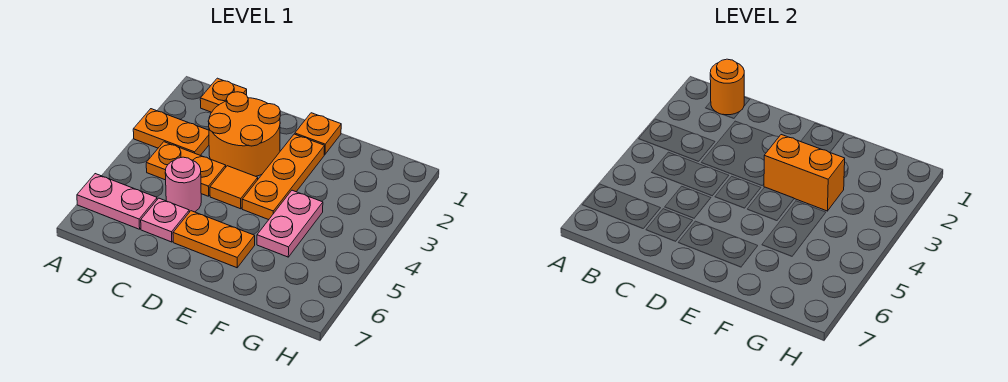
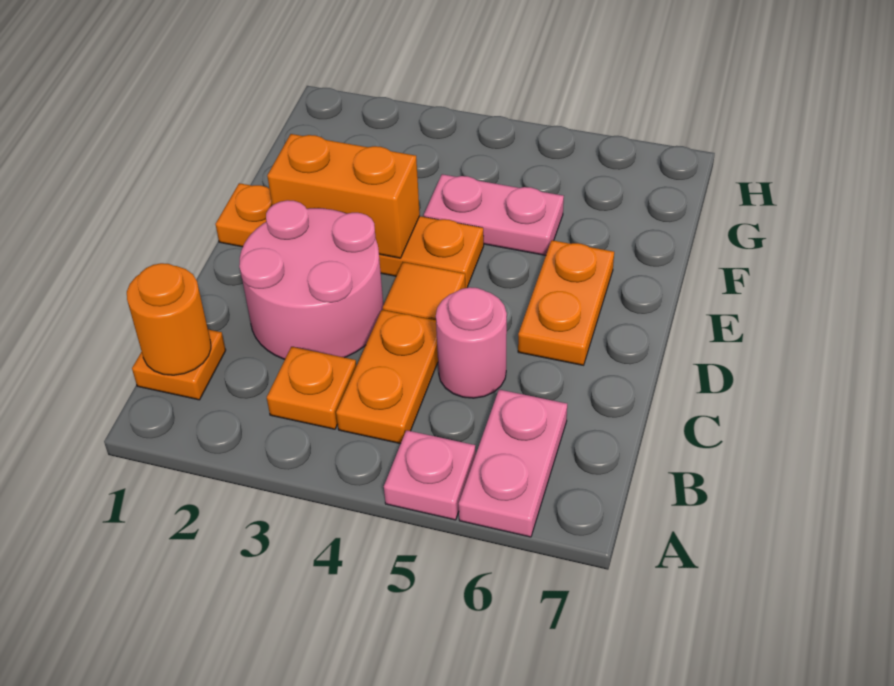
orange 1x2 plate [133,109,209,155] -> orange 1x1 plate [267,347,356,429]
orange 2x2 round brick [208,92,280,176] -> pink 2x2 round brick [239,200,383,359]
pink 1x1 plate [141,198,189,242] -> pink 1x1 plate moved to [384,430,476,520]
orange 1x2 brick [764,135,845,211] -> orange 1x2 brick turned to [267,134,420,258]

